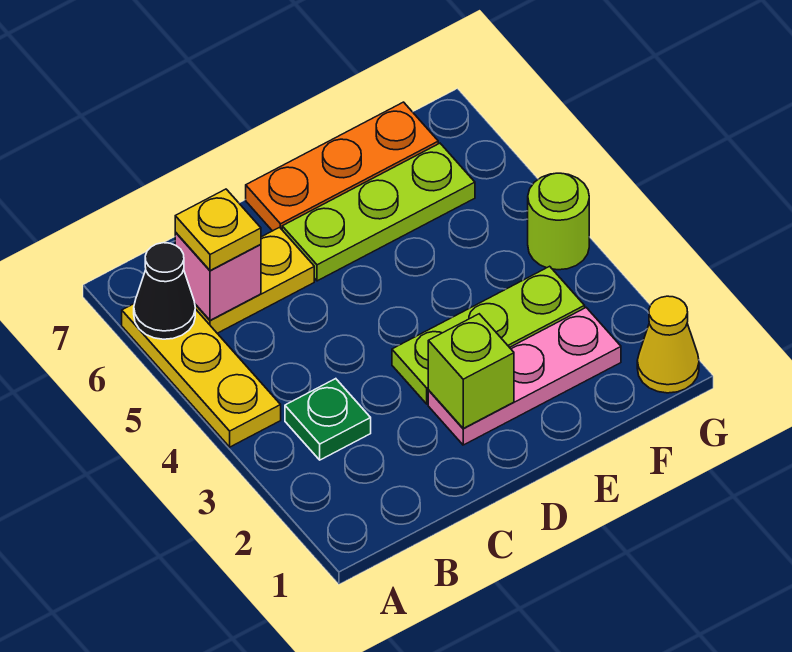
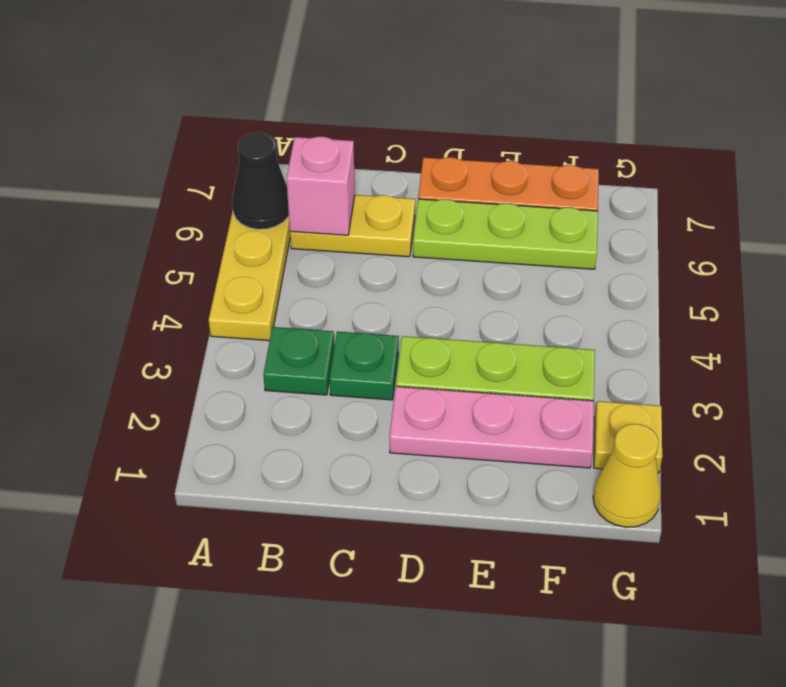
yellow 1x1 plate [175,189,261,271] -> yellow 1x1 plate moved to [594,401,662,473]
none -> green 1x1 plate [329,331,399,400]
lime 1x1 brick [428,314,514,428] -> none
lime 1x1 round brick [528,173,589,270] -> none

